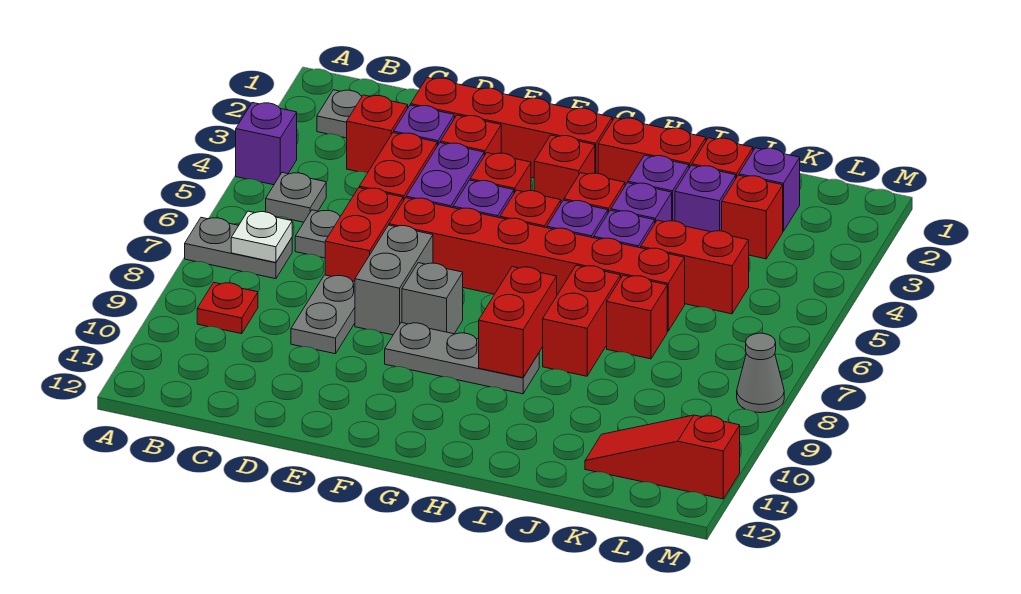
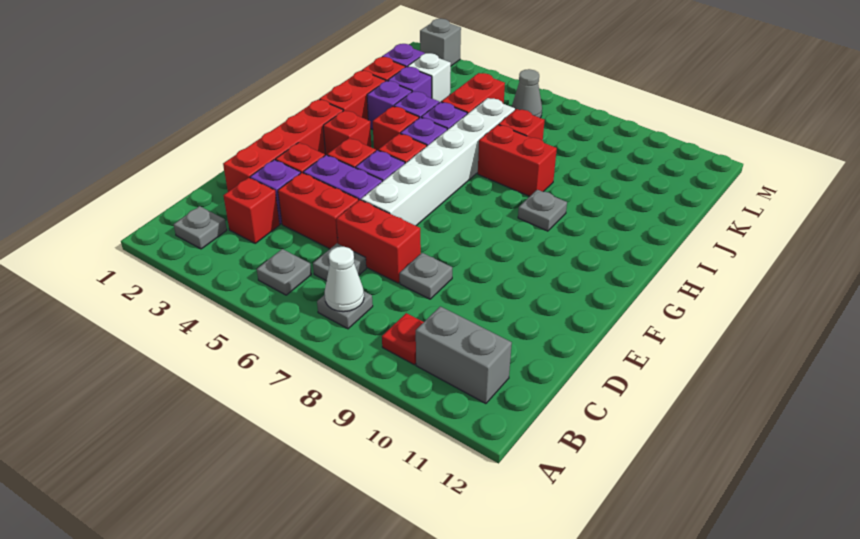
purple 1x1 brick [236,103,297,185] -> none
grey 1x2 plate [185,217,292,279] -> grey 1x1 plate [317,291,373,329]
white 1x1 plate [231,211,292,262] -> white 1x1 cone [325,247,364,312]
grey 1x2 plate [291,275,355,354] -> grey 1x1 plate [400,253,452,299]
red 1x6 brick [389,198,685,331] -> white 1x6 brick [361,98,515,226]
grey 1x2 brick [355,225,433,335] -> grey 1x2 brick moved to [416,306,512,404]
grey 1x1 brick [402,263,463,334] -> grey 1x1 brick moved to [420,19,461,66]
grey 1x3 plate [385,323,539,394] -> grey 1x1 plate [518,190,567,231]
red 1x2 brick [479,267,557,378] -> none
red 1x1 brick [722,175,783,259] -> white 1x1 brick [408,53,451,103]
red 1x3 slope [585,415,740,499] -> none
grey 1x1 cone [737,333,784,413] -> grey 1x1 cone moved to [512,69,542,118]

